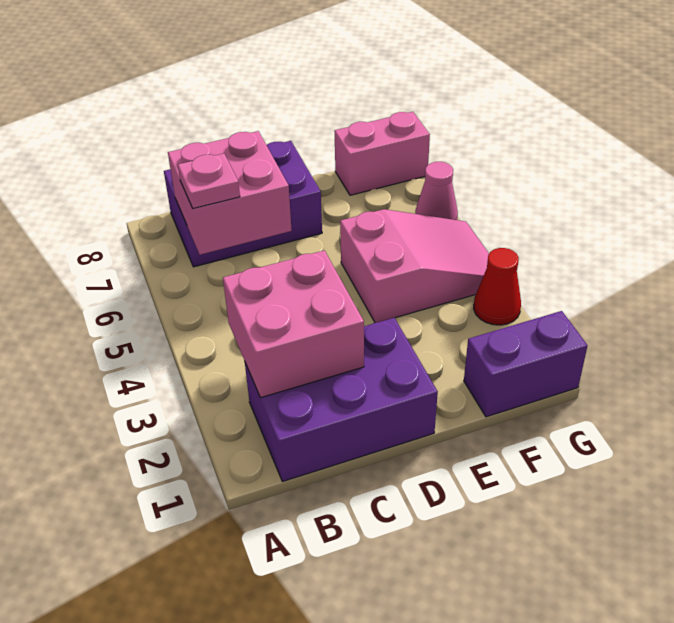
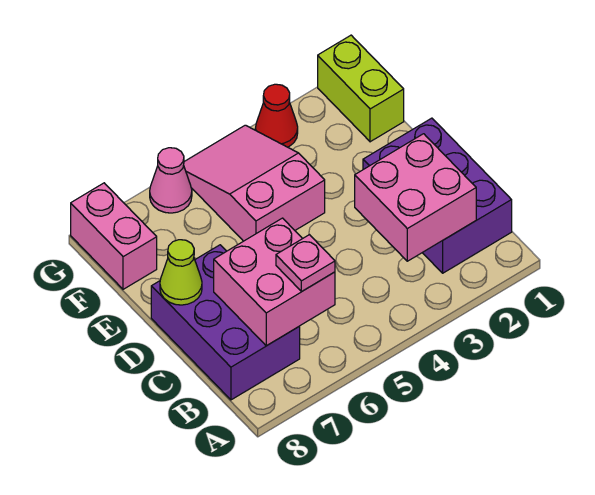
none -> lime 1x1 cone [160,240,202,305]
purple 1x2 brick [464,311,588,417] -> lime 1x2 brick [318,35,404,142]

